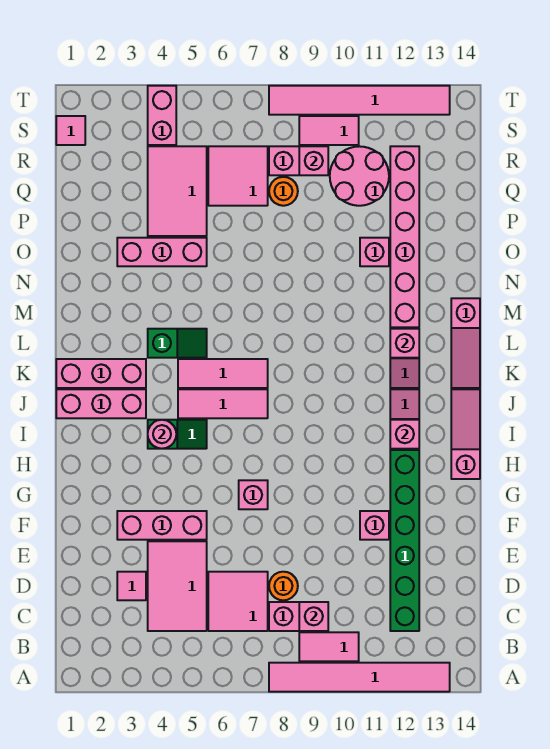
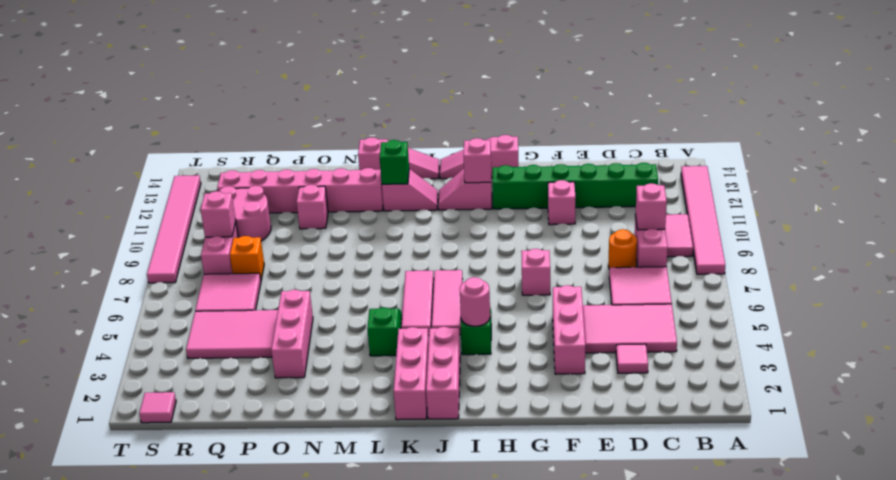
pink 1x1 brick [390,329,419,358] -> green 1x1 brick [380,140,409,184]
orange 1x1 round brick [269,177,298,206] -> orange 1x1 brick [230,236,264,280]
pink 1x2 brick [148,86,176,145] -> none
pink 1x2 tile [299,116,359,145] -> none

